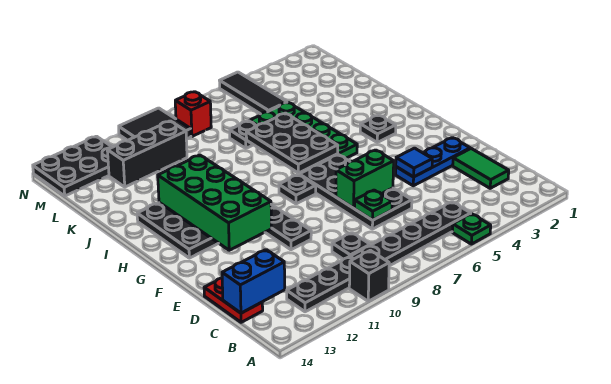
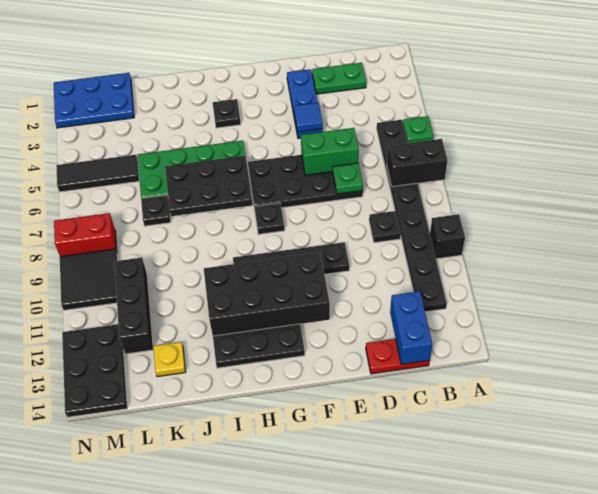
none -> black 1x2 brick [387,139,448,187]
green 1x2 tile [453,149,509,188] -> green 1x2 plate [312,63,366,94]
green 1x2 brick [336,150,394,208] -> green 1x2 brick turned to [301,128,359,175]
green 2x4 brick [158,155,271,250] -> black 2x4 brick [204,252,330,336]
none -> yellow 1x1 plate [153,342,185,377]
none -> blue 2x3 plate [54,73,134,128]
red 1x1 brick [175,92,211,136] -> red 1x2 brick [54,213,117,257]

